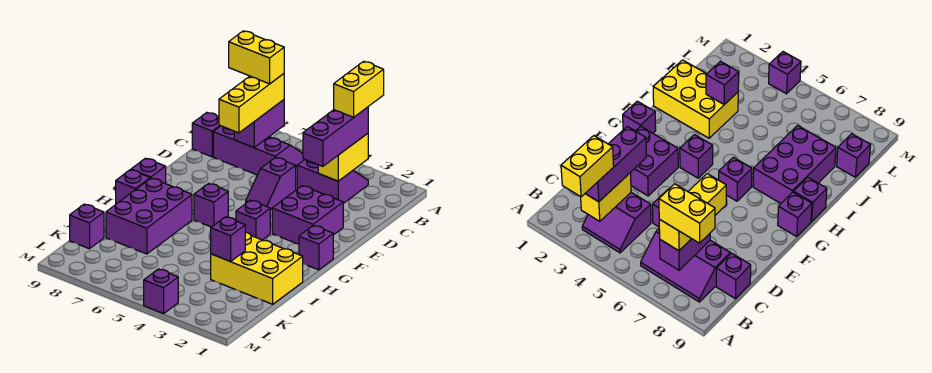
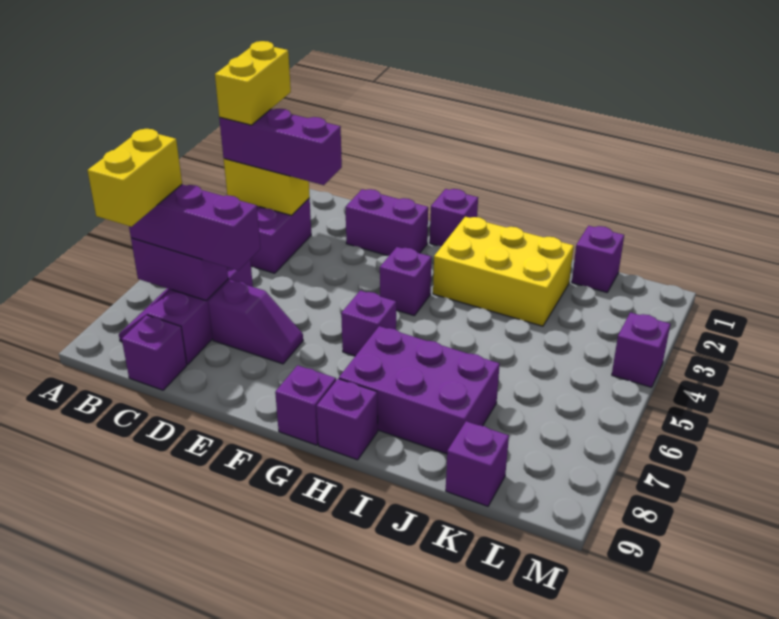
yellow 1x2 brick [334,61,384,117] -> yellow 1x2 brick turned to [215,41,291,125]
yellow 1x3 brick [219,74,284,133] -> purple 1x3 brick [129,184,260,271]
purple 1x2 slope [246,157,296,210] -> purple 1x2 slope moved to [208,280,303,364]
purple 2x2 brick [272,186,343,244] -> purple 1x2 brick [345,189,428,256]
yellow 2x3 brick [211,232,303,304] -> yellow 2x3 brick turned to [433,217,574,326]
purple 1x1 brick [211,217,245,261] -> purple 1x1 brick moved to [572,226,624,292]

